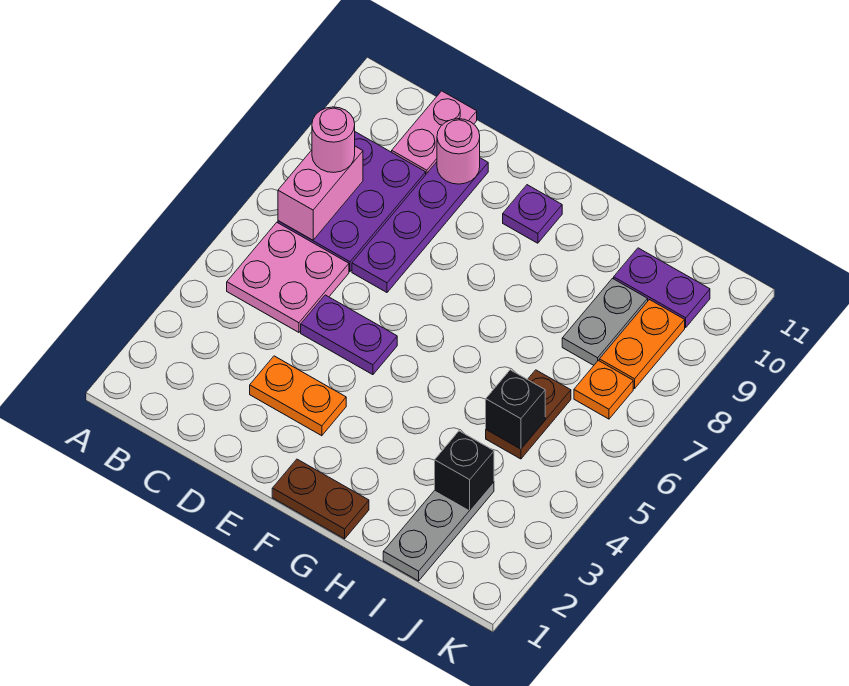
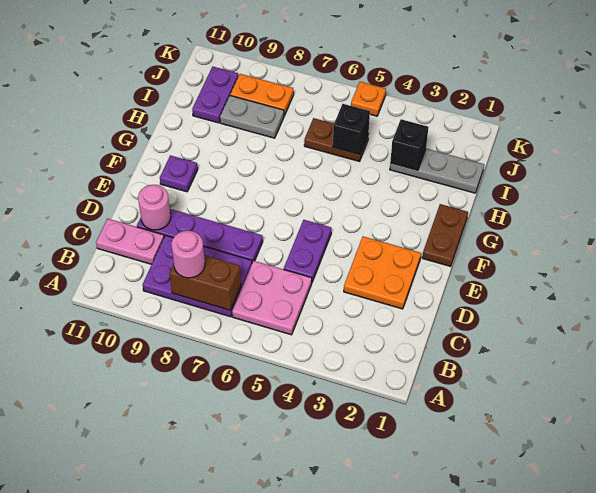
pink 1x2 brick [278,146,363,240] -> brown 1x2 brick [170,255,241,310]
orange 1x2 plate [250,356,346,436] -> orange 2x2 plate [344,236,421,309]
orange 1x1 plate [574,360,633,419] -> orange 1x1 plate moved to [351,82,386,116]

